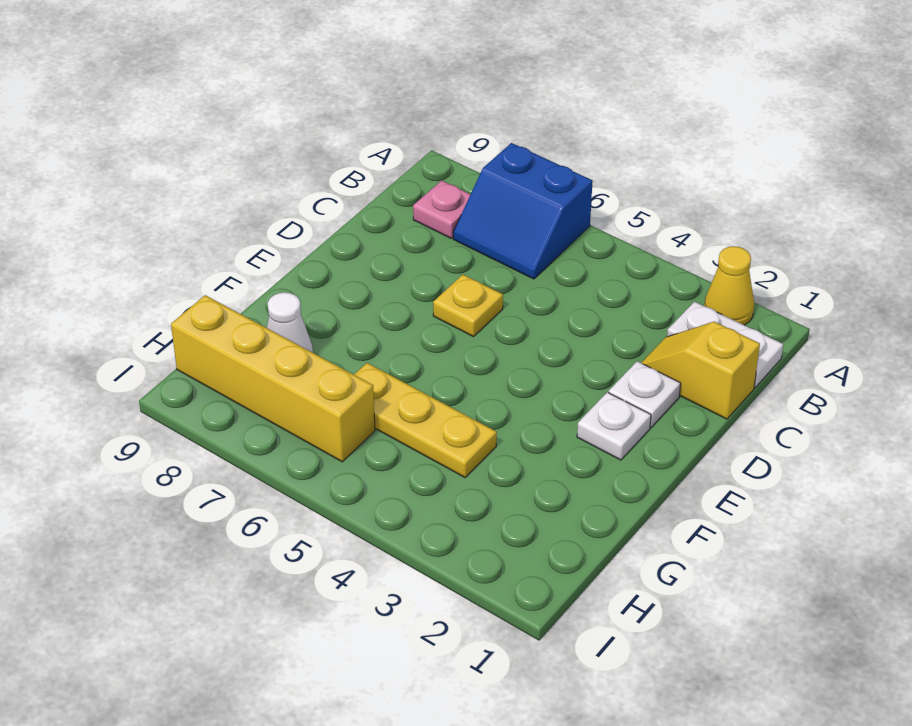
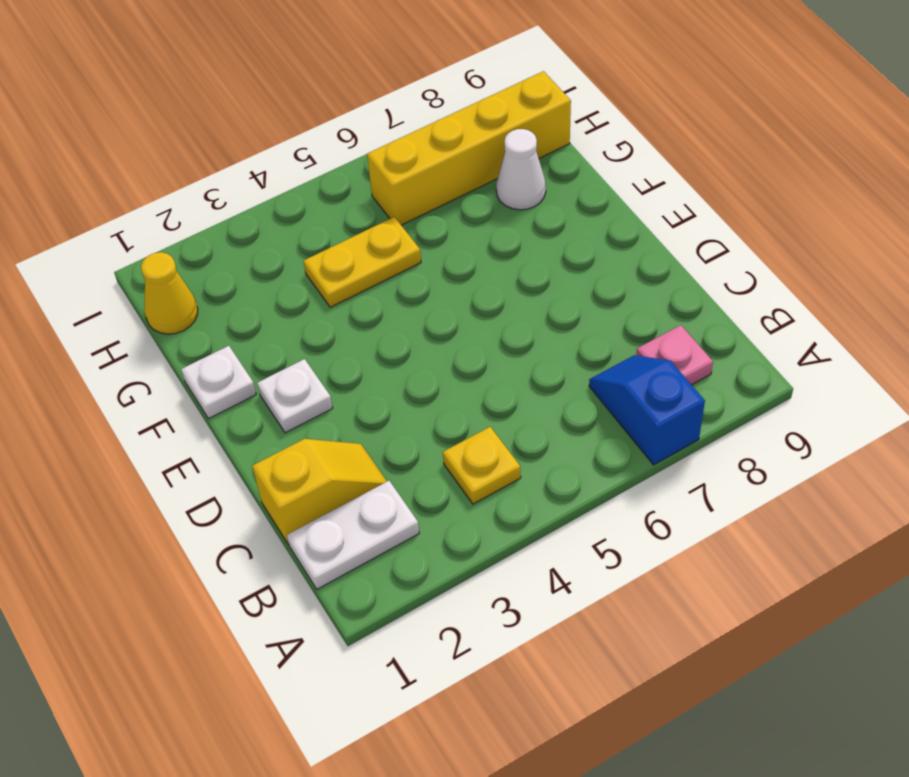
yellow 1x1 cone [704,246,754,325] -> yellow 1x1 cone moved to [141,252,198,334]
blue 2x2 slope [453,143,593,279] -> blue 1x2 slope [589,355,705,465]
white 1x1 plate [608,361,681,427] -> white 1x1 plate moved to [181,346,256,419]
yellow 1x1 plate [433,275,503,337] -> yellow 1x1 plate moved to [443,427,521,504]
yellow 1x3 plate [354,363,497,477] -> yellow 1x2 plate [304,217,421,307]

